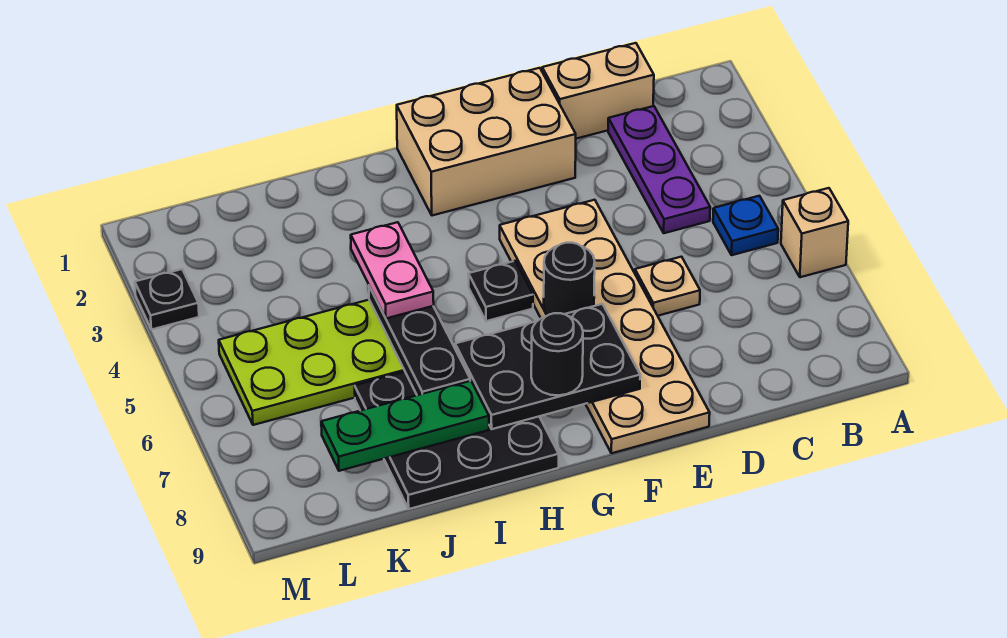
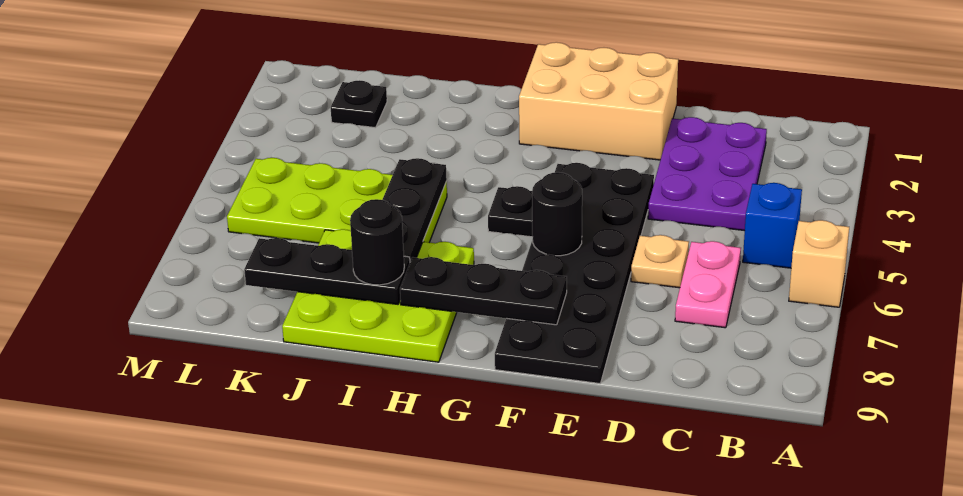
blue 1x1 plate [713,196,778,255] -> blue 1x1 brick [743,183,802,268]
tan 1x2 brick [542,43,654,139] -> none
purple 1x3 plate [608,106,710,233] -> purple 2x3 plate [648,117,767,231]
tan 2x6 plate [500,200,710,453] -> black 2x6 plate [495,163,654,384]
black 2x3 plate [455,304,640,429] -> black 1x3 plate [400,257,567,325]
black 1x1 round brick [531,313,583,395] -> black 1x1 round brick moved to [350,199,404,285]
black 3x3 plate [355,372,559,509] -> lime 3x3 plate [282,229,474,362]
pink 1x2 plate [351,222,434,318] -> pink 1x2 plate moved to [675,241,741,328]
green 1x3 plate [321,381,489,471] -> black 1x3 plate [244,238,410,304]
black 1x1 plate [135,269,199,330] -> black 1x1 plate moved to [331,80,387,128]

